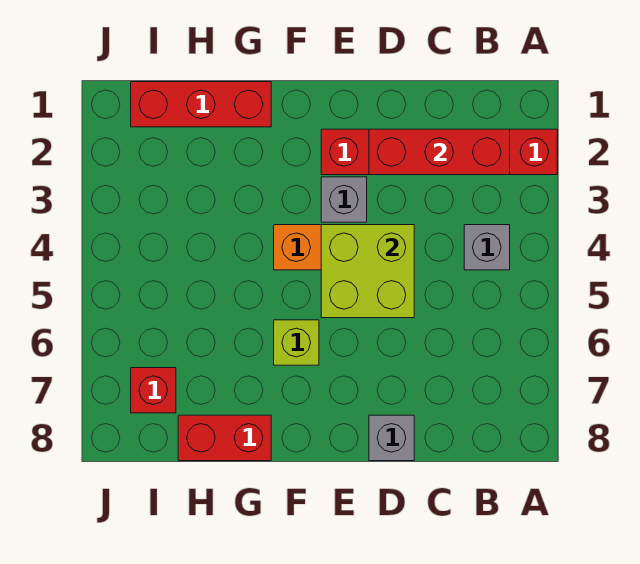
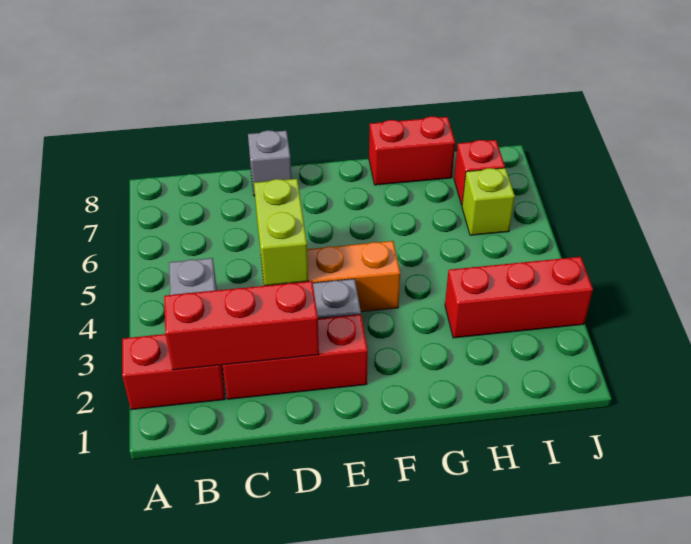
lime 2x2 brick [321,225,414,318] -> lime 1x2 brick [254,179,308,286]
lime 1x1 brick [274,320,319,365] -> lime 1x1 brick moved to [462,168,515,235]
red 1x3 brick [131,82,271,127] -> red 1x3 brick moved to [445,257,593,338]

